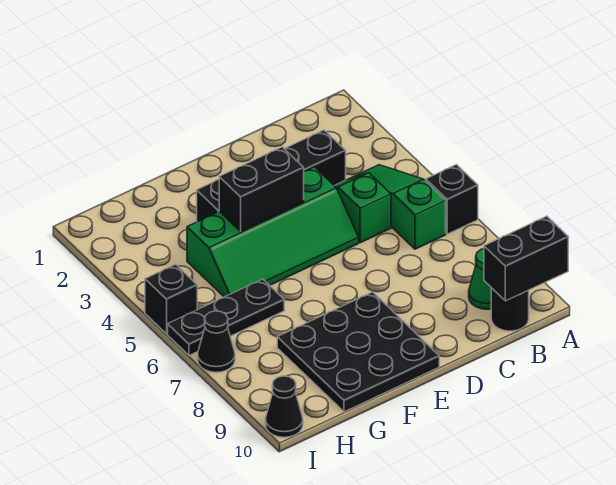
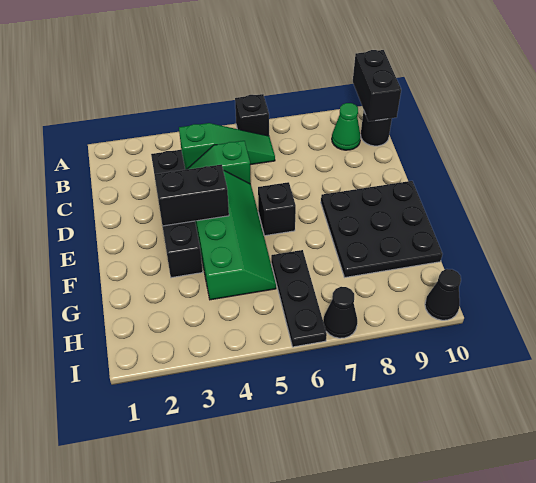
green 1x3 slope [349,165,446,249] -> green 1x3 slope turned to [179,123,275,170]
black 1x2 brick [219,147,304,231] -> black 1x2 brick turned to [154,164,229,226]
black 1x1 brick [145,264,197,334] -> black 1x1 brick moved to [258,182,296,236]

